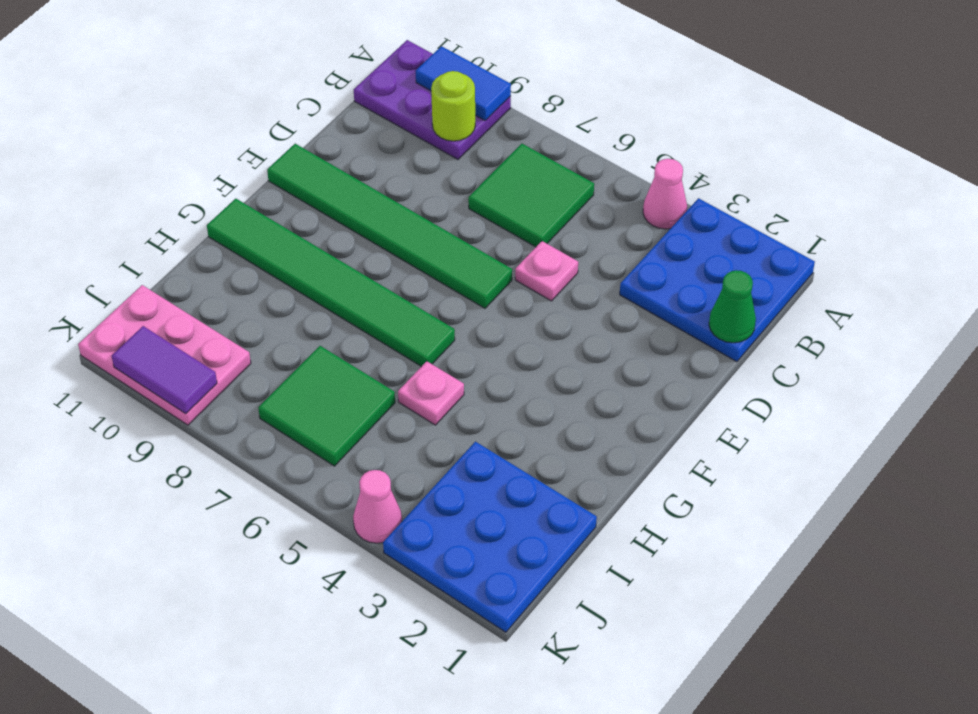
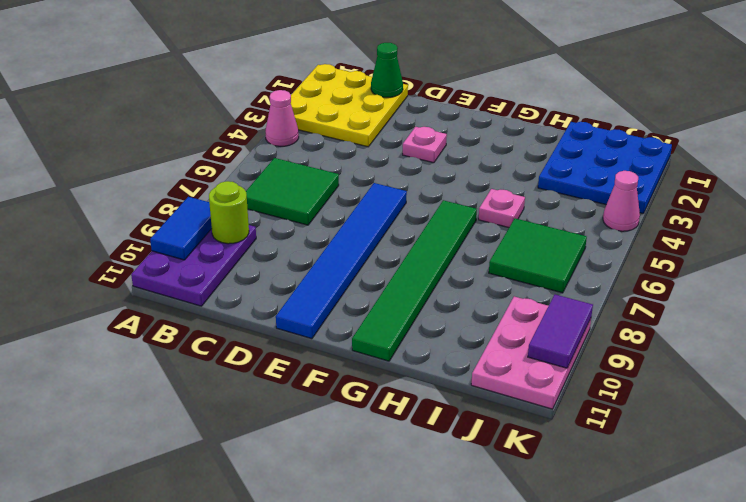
blue 3x3 plate [620,198,815,362] -> yellow 3x3 plate [291,64,408,147]
pink 1x1 plate [515,241,578,301] -> pink 1x1 plate moved to [403,127,447,163]
green 1x6 tile [267,144,512,308] -> blue 1x6 tile [276,183,407,339]

